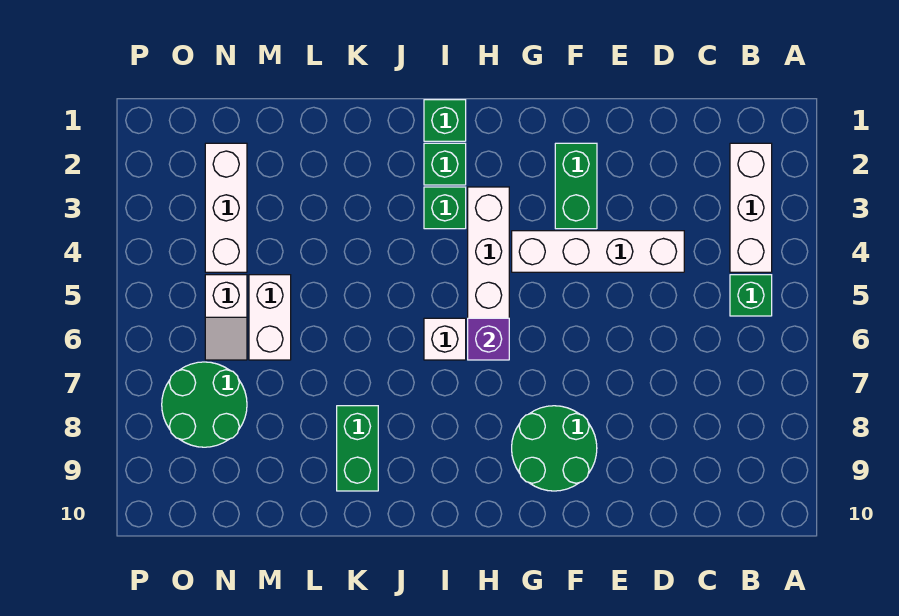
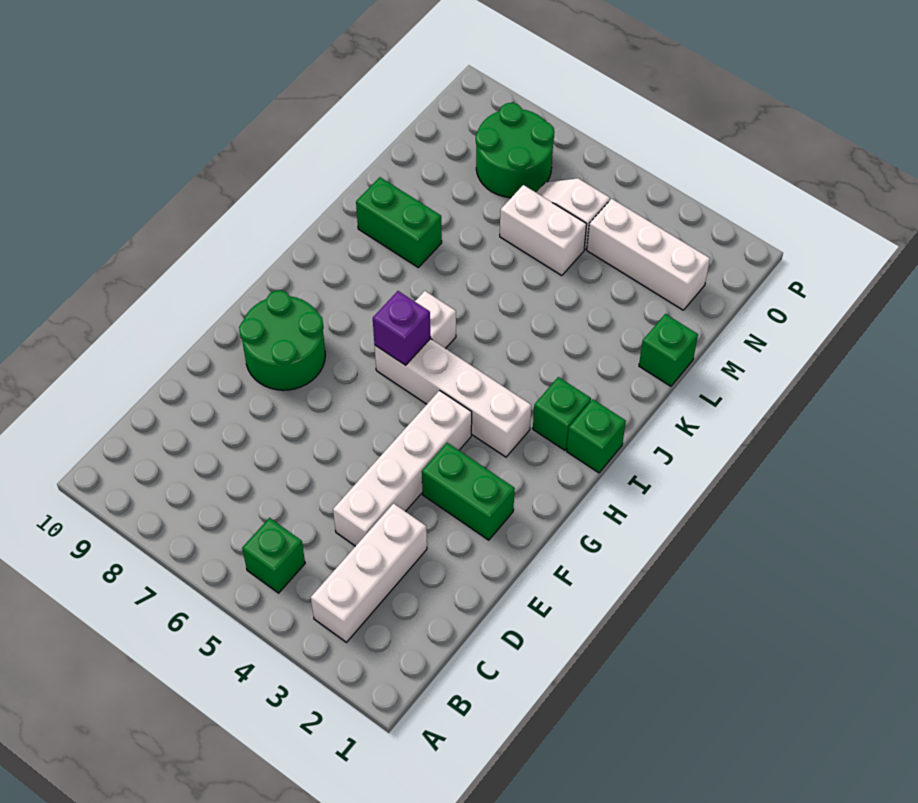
white 1x3 brick [730,143,772,272] -> white 1x3 brick turned to [311,504,427,642]
green 1x1 brick [424,187,466,229] -> green 1x1 brick moved to [639,314,698,386]

